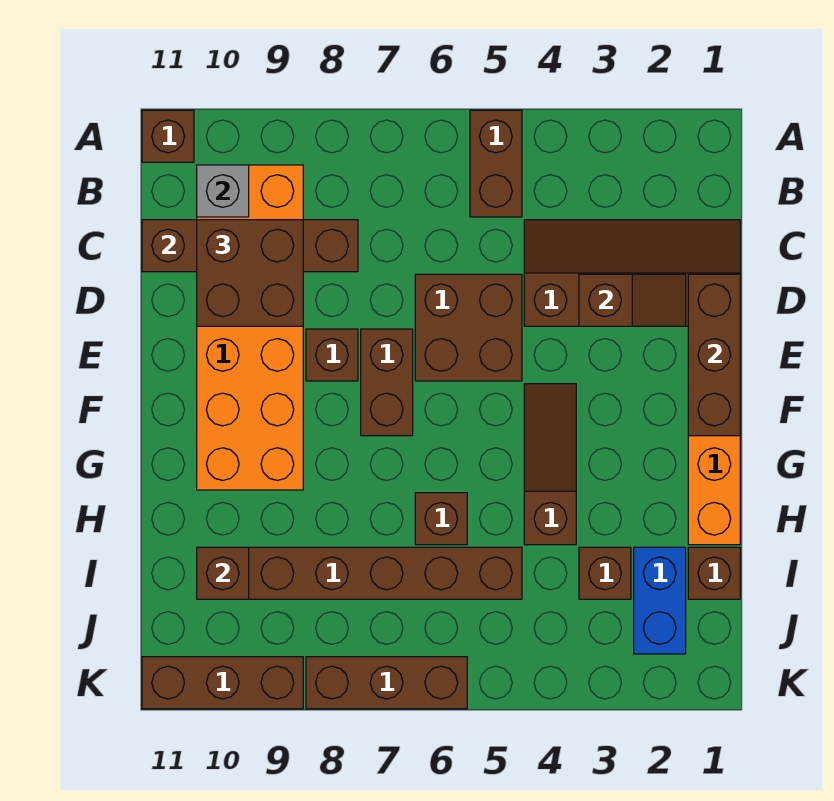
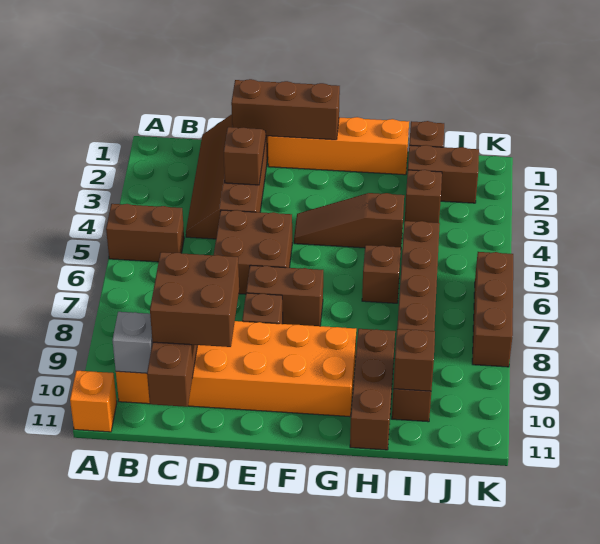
brown 1x1 brick [142,110,194,162] -> orange 1x1 brick [70,371,117,432]
blue 1x2 brick [634,547,686,654] -> brown 1x2 brick [408,145,479,203]
brown 1x3 brick [142,657,303,709] -> brown 1x3 brick moved to [350,329,395,450]

